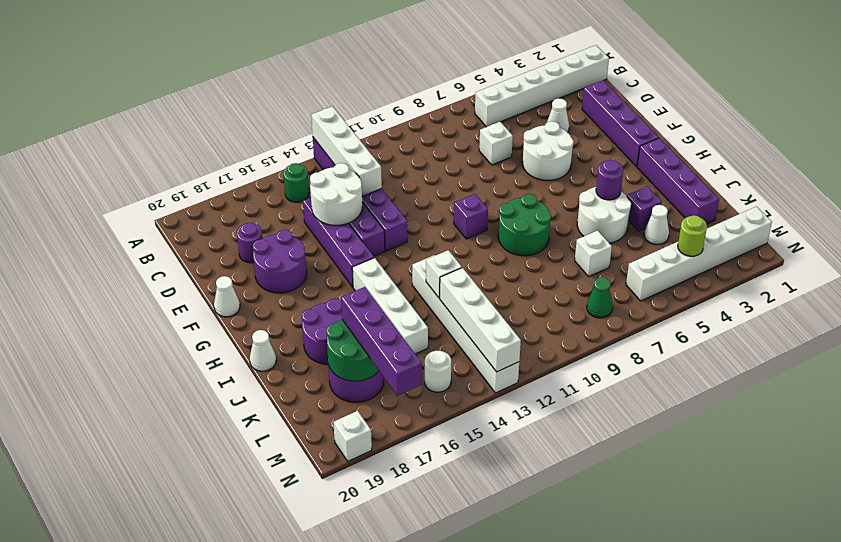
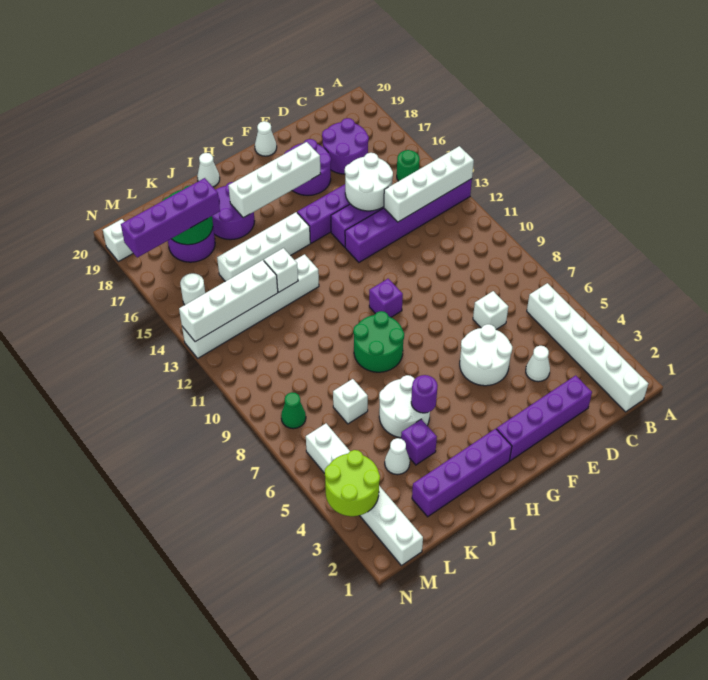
purple 1x1 round brick [237,223,263,263] -> purple 2x2 round brick [322,118,369,174]
none -> white 1x4 brick [228,142,320,218]
lime 1x1 round brick [678,216,707,256] -> lime 2x2 round brick [325,450,380,516]

